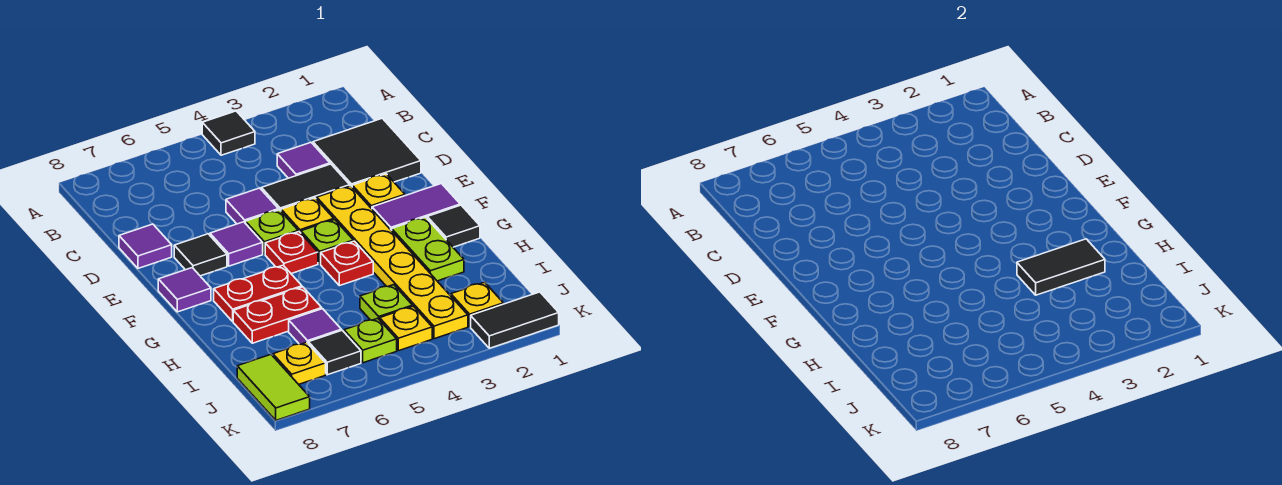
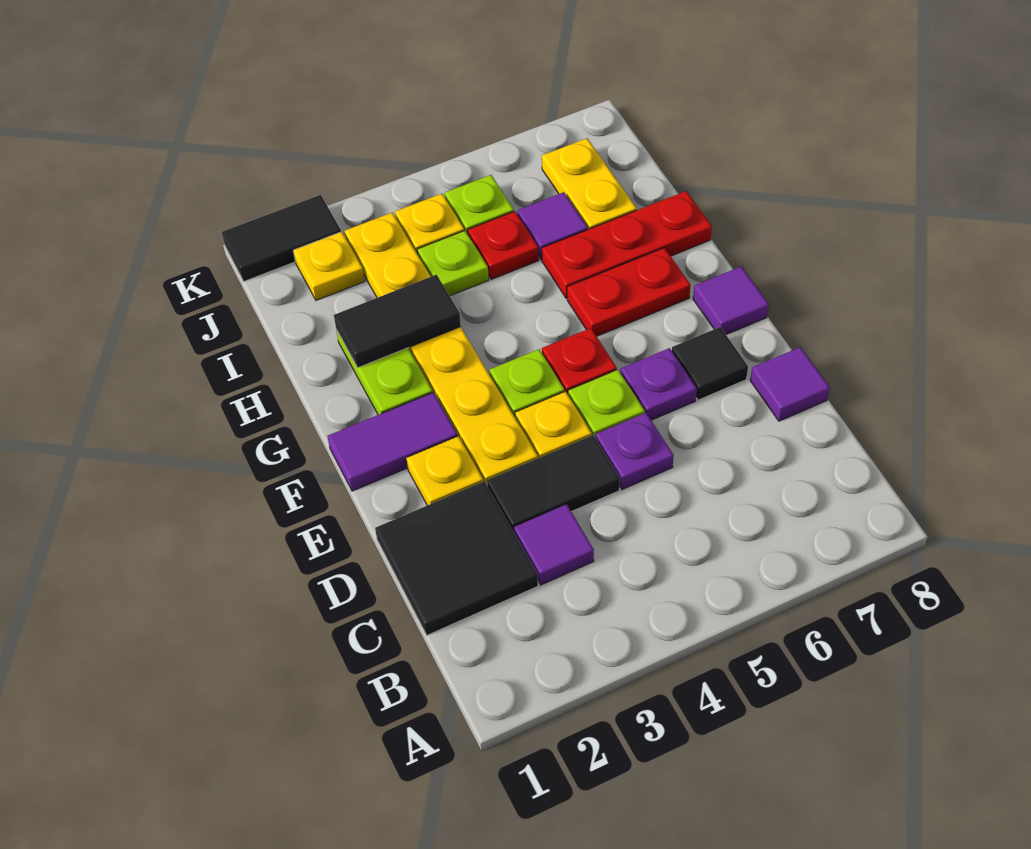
black 1x1 tile [202,111,255,155] -> none
purple 1x1 tile [226,188,279,224] -> purple 1x1 plate [595,413,674,489]
purple 1x1 tile [210,222,263,266] -> purple 1x1 plate [620,348,697,420]
black 1x1 tile [427,205,480,247] -> none
red 1x1 plate [321,241,373,286] -> red 1x1 plate moved to [468,211,539,279]
red 1x2 plate [233,287,322,343] -> red 1x3 plate [542,191,712,298]
black 1x1 tile [308,330,361,375] -> none
yellow 1x1 plate [273,342,326,384] -> yellow 1x2 plate [542,138,637,229]
lime 1x2 tile [237,355,310,420] -> none

